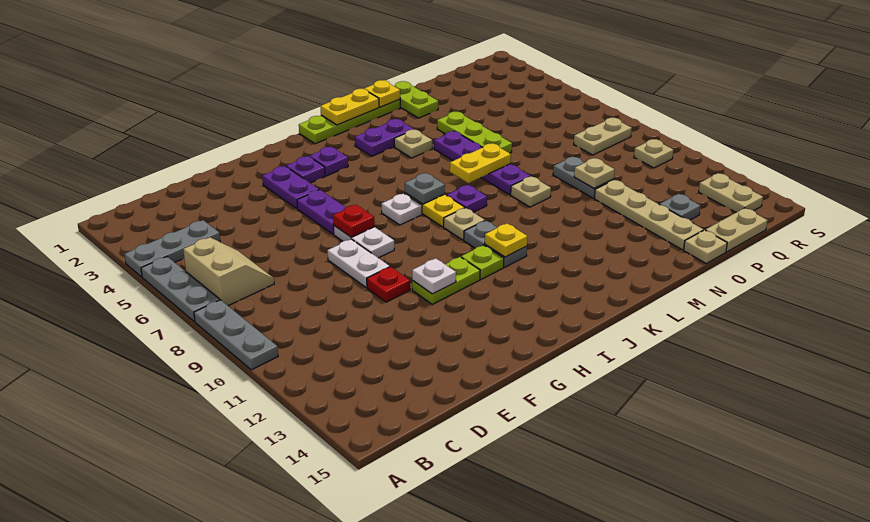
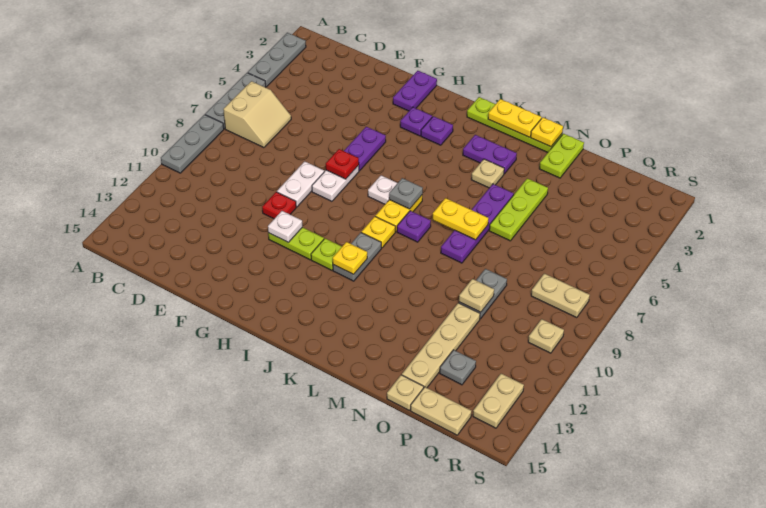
grey 1x3 plate [124,220,220,277] -> grey 1x3 plate turned to [248,33,306,87]
purple 1x2 plate [262,166,319,208] -> purple 1x2 plate moved to [393,71,437,111]
tan 1x1 plate [444,208,485,240] -> yellow 1x1 plate [361,217,395,248]
tan 1x1 plate [511,176,551,207] -> none

